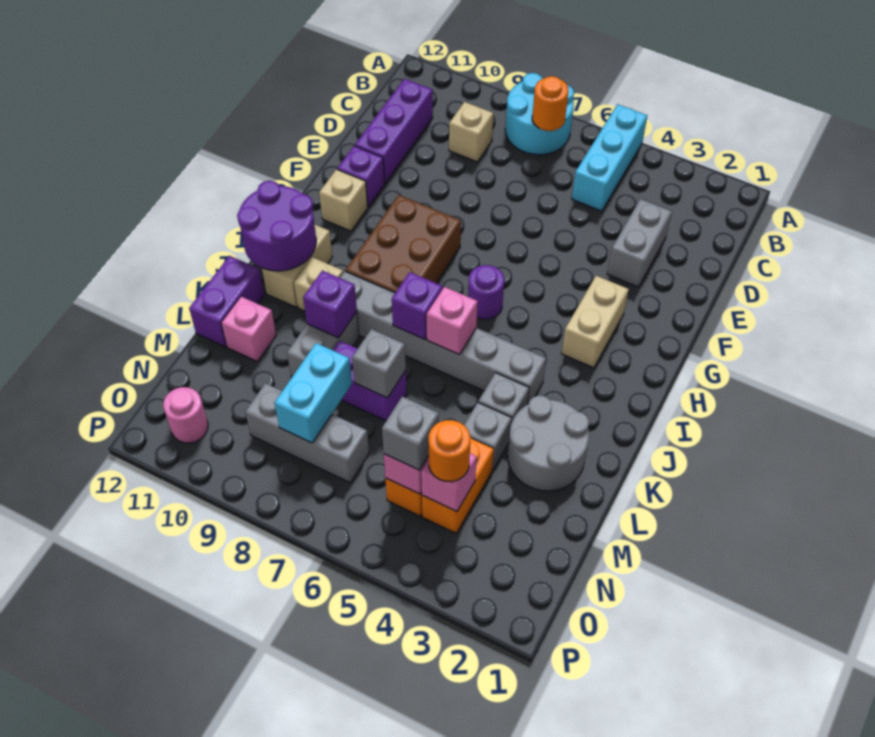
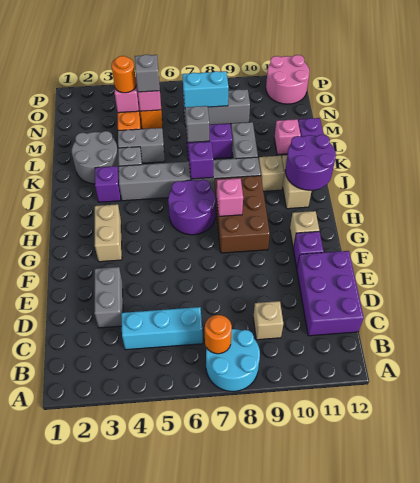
cyan 1x3 brick [572,104,647,211] -> cyan 1x3 brick turned to [121,307,203,350]
purple 1x3 brick [355,79,433,184] -> purple 2x3 brick [297,251,364,336]
purple 1x1 round brick [468,265,504,319] -> purple 2x2 round brick [168,180,216,235]
pink 1x1 brick [427,287,478,355] -> pink 1x1 brick moved to [217,178,243,216]
purple 1x1 brick [303,270,357,338] -> purple 1x1 brick moved to [95,166,121,202]
grey 1x1 brick [464,403,512,470] -> grey 1x2 brick [118,128,165,163]
cyan 1x2 brick [275,343,352,443] -> cyan 1x2 brick turned to [182,71,229,108]
pink 1x1 round brick [163,387,208,443] -> pink 2x2 round brick [266,55,310,104]

